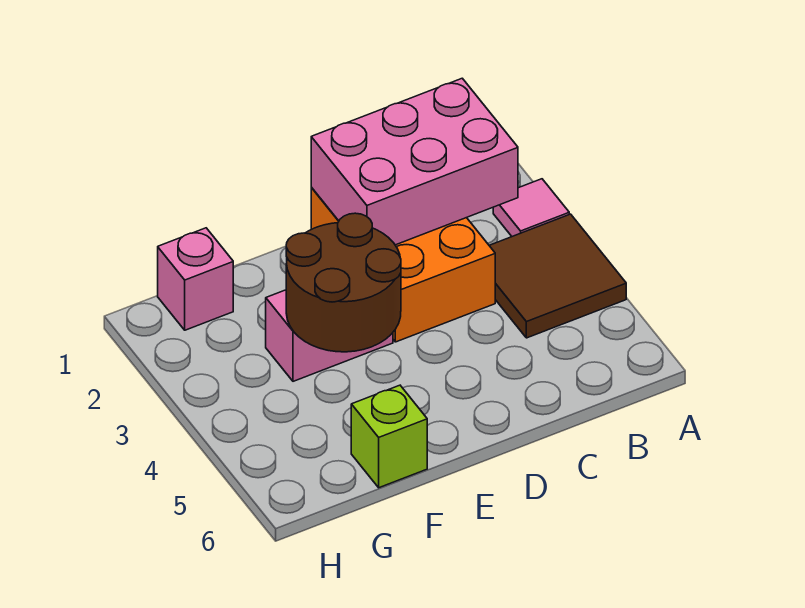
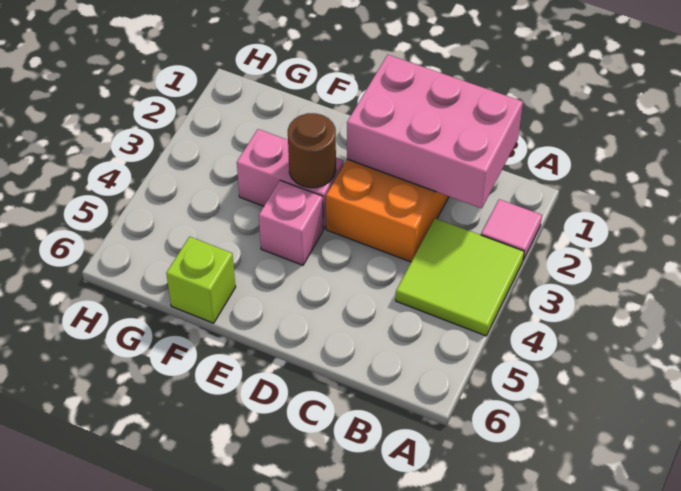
brown 2x2 tile [489,214,626,338] -> lime 2x2 tile [396,218,524,336]
brown 2x2 round brick [286,213,401,352] -> brown 1x1 round brick [288,113,336,188]
pink 1x1 brick [158,228,233,330] -> pink 1x1 brick moved to [259,180,323,265]

